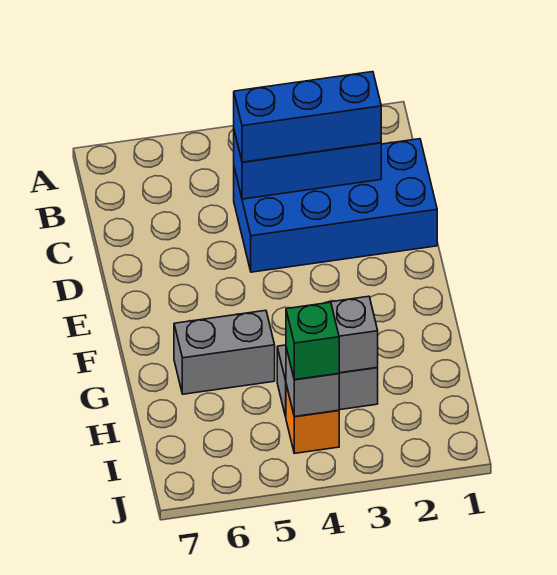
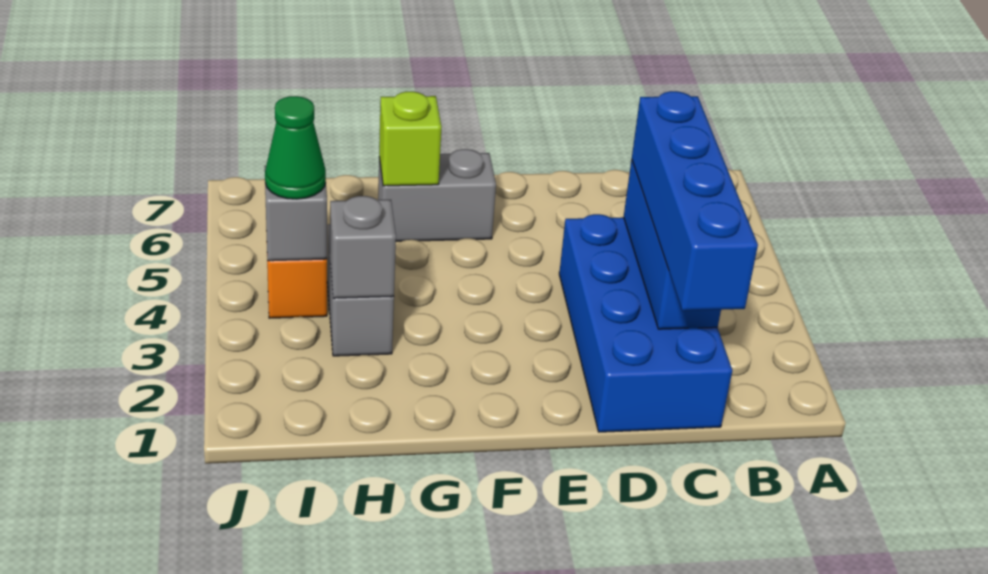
blue 1x3 brick [234,72,381,162] -> blue 1x4 brick [632,91,758,311]
grey 1x2 brick [174,310,275,394] -> grey 1x2 brick turned to [378,149,496,241]
none -> lime 1x1 brick [379,92,441,186]
green 1x1 brick [286,302,339,380] -> green 1x1 cone [265,96,326,199]

